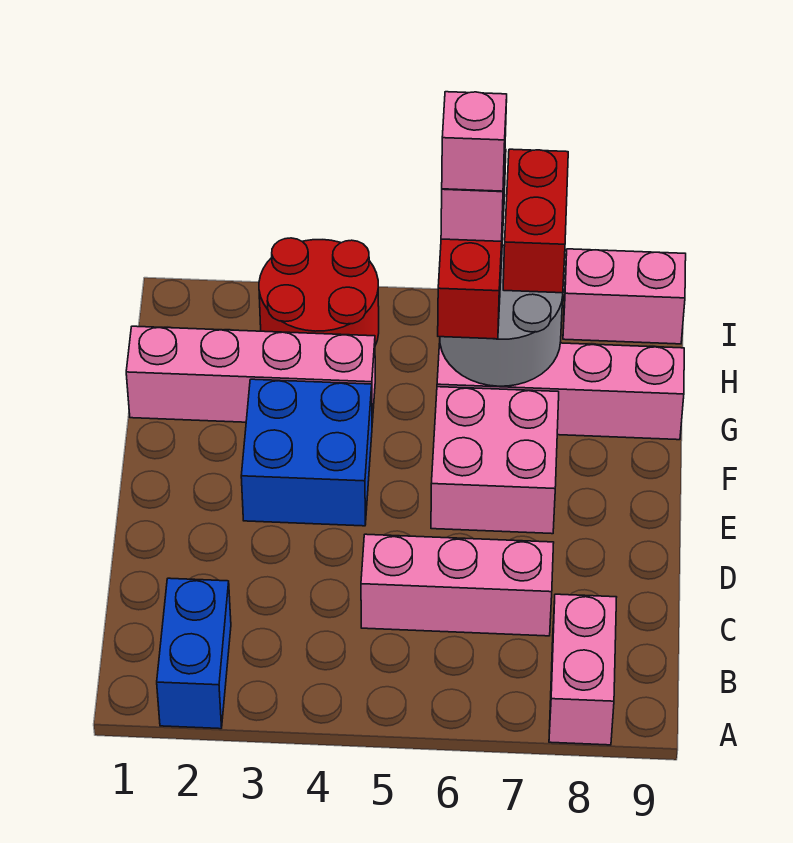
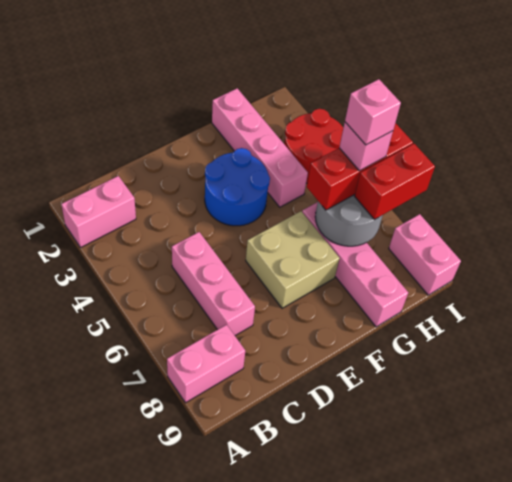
blue 1x2 brick [157,578,231,729] -> pink 1x2 brick [61,176,136,248]
blue 2x2 brick [241,379,372,526] -> blue 2x2 round brick [205,148,270,226]
pink 2x2 brick [431,387,559,534] -> tan 2x2 brick [246,211,340,308]

